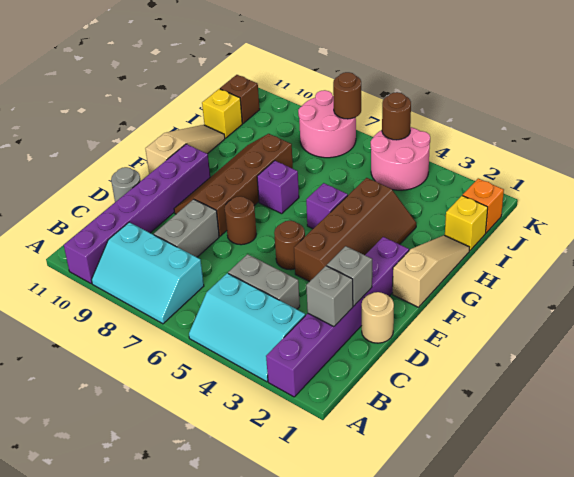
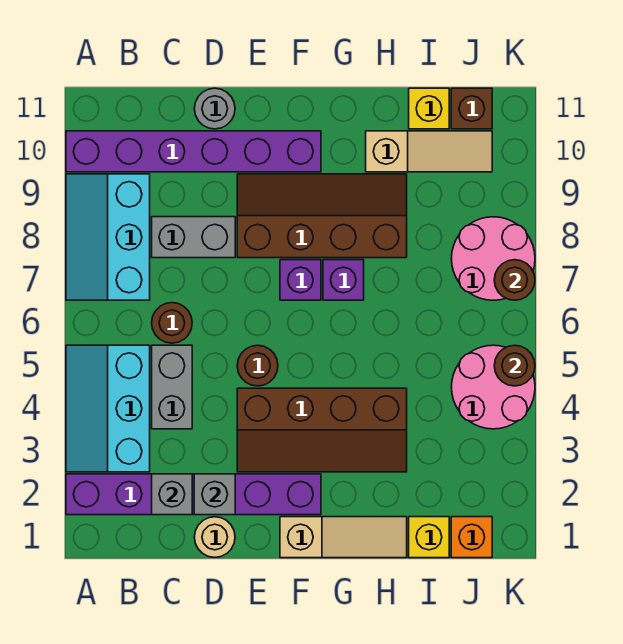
brown 1x1 round brick [225,196,256,245] -> brown 1x1 round brick moved to [152,303,192,343]
tan 1x3 slope [145,125,225,174] -> tan 1x3 slope moved to [366,131,492,172]
purple 1x1 brick [306,183,348,229] -> purple 1x1 brick moved to [280,260,321,300]

